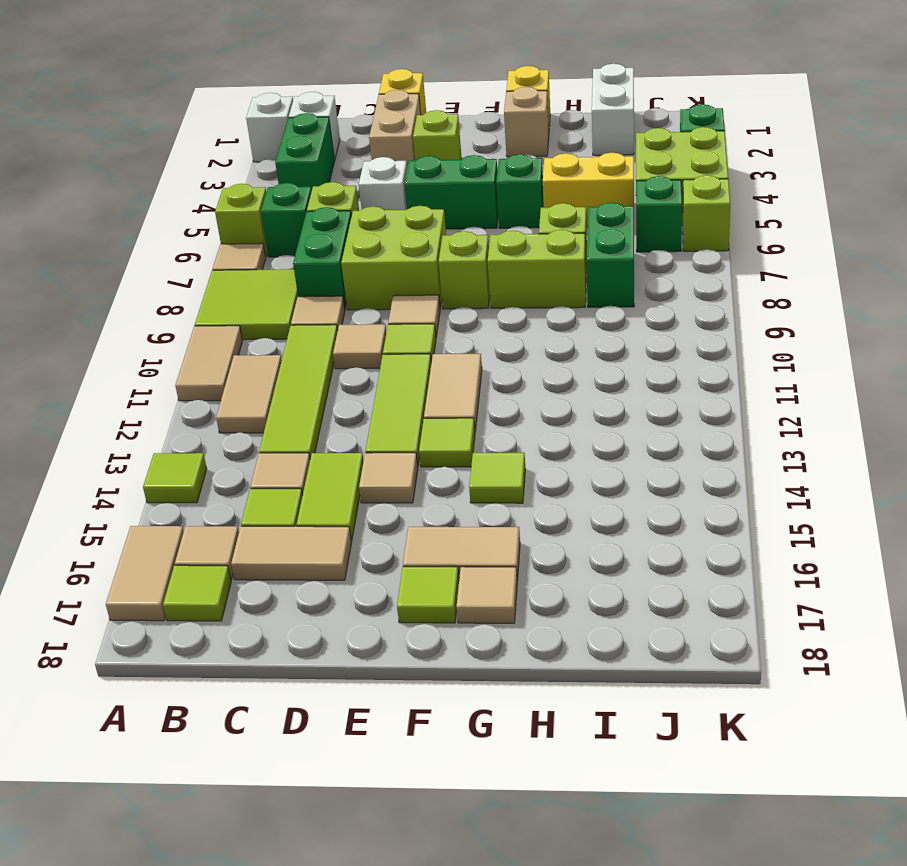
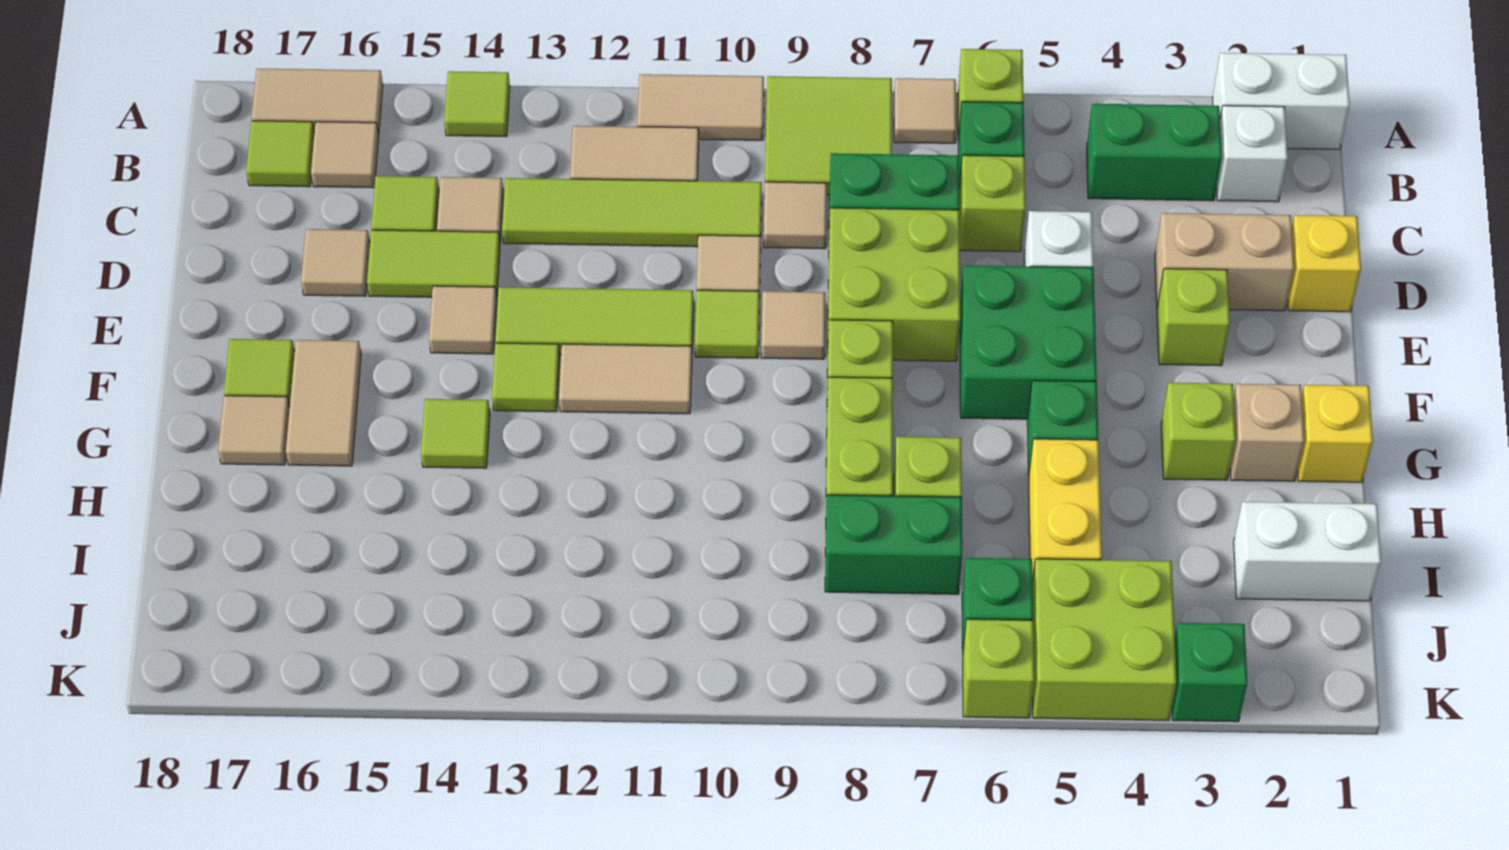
white 1x1 brick [246,93,293,162] -> white 1x2 brick [1212,53,1350,149]
tan 1x2 tile [231,526,352,580] -> tan 1x1 tile [301,229,370,296]
green 1x2 brick [404,155,498,229] -> green 2x2 brick [960,266,1097,419]
none -> lime 1x1 brick [1161,383,1236,480]

